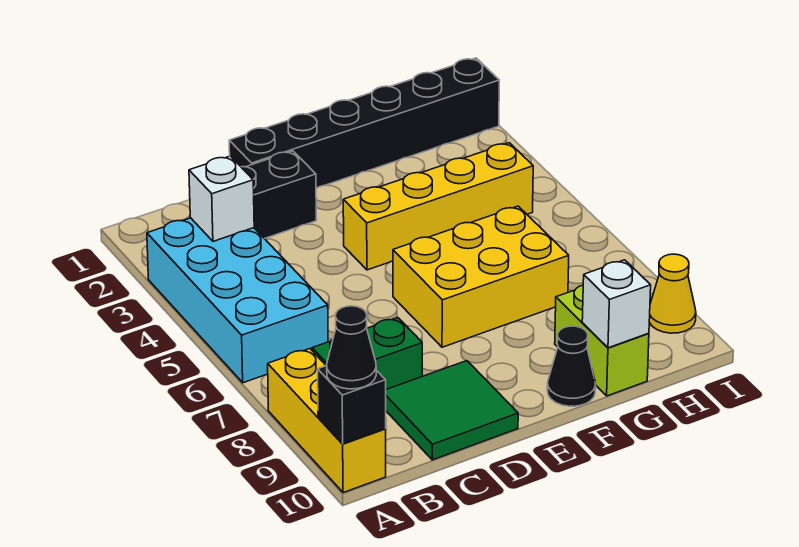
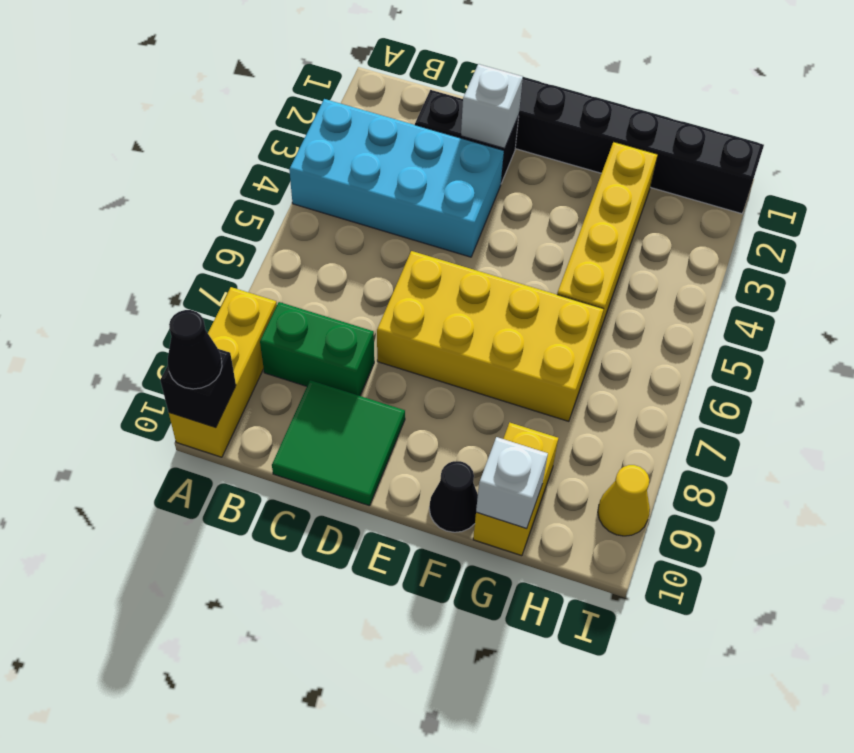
cyan 2x4 brick [147,218,328,383] -> cyan 2x4 brick turned to [289,99,504,257]
white 1x1 brick [189,156,254,241] -> white 1x1 brick moved to [461,64,523,148]
yellow 1x4 brick [343,143,533,270] -> yellow 1x4 brick turned to [557,142,658,336]
yellow 2x3 brick [393,206,569,347] -> yellow 2x4 brick [377,251,604,421]
lime 1x2 brick [555,285,649,396] -> yellow 1x2 brick [473,423,558,556]

